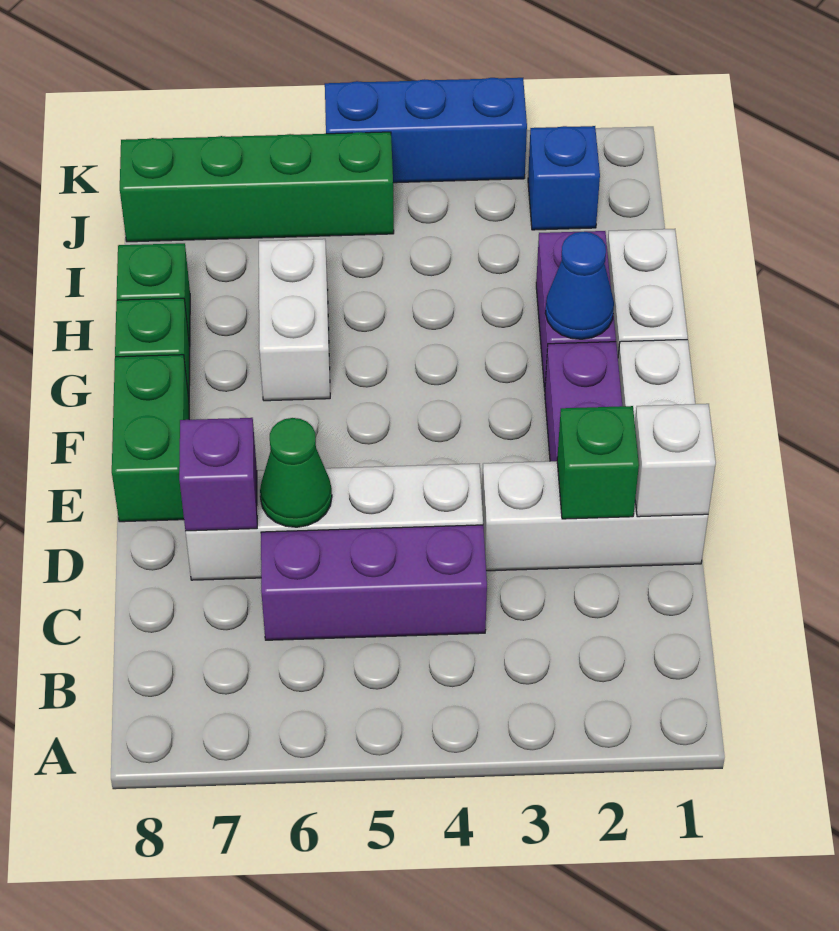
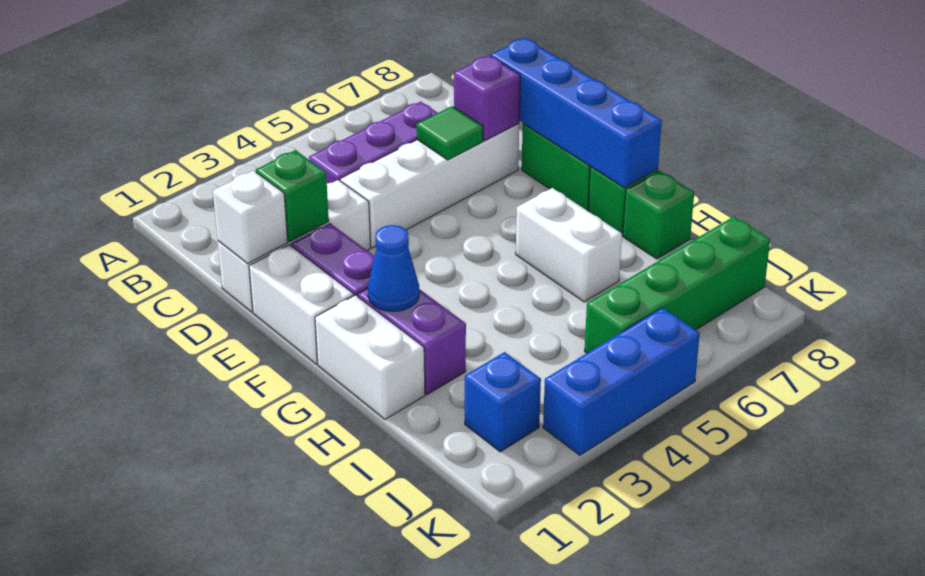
green 1x1 cone [260,418,332,527] -> green 1x1 tile [417,106,483,160]
none -> blue 1x4 brick [491,38,662,188]

